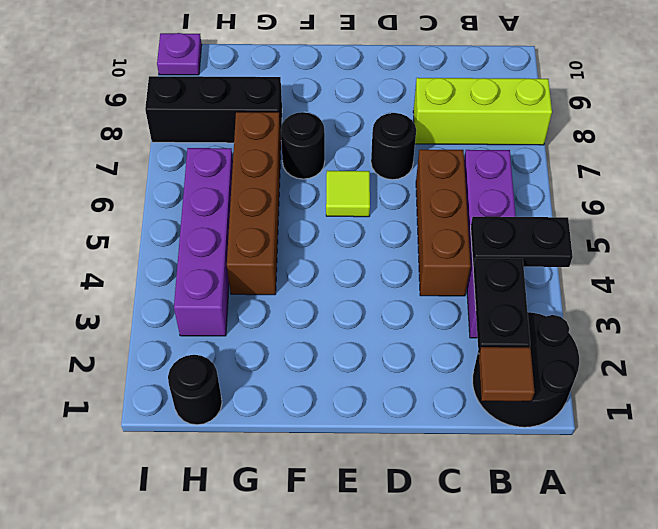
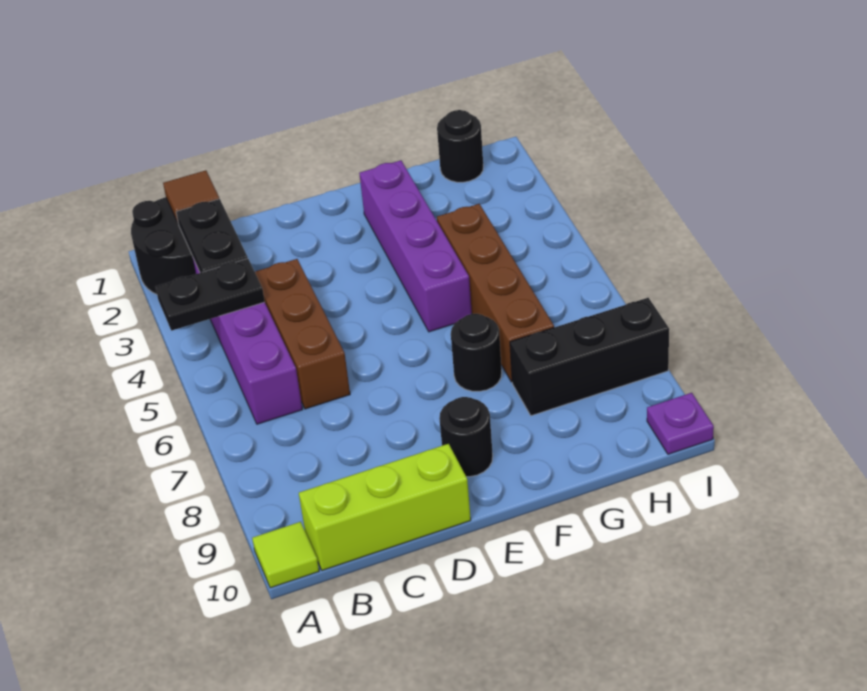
lime 1x3 brick [413,78,552,145] -> lime 1x3 brick moved to [299,444,471,570]
black 1x1 round brick [371,113,416,180] -> black 1x1 round brick moved to [439,397,493,477]
lime 1x1 tile [326,171,370,217] -> lime 1x1 tile moved to [252,522,319,588]
purple 1x4 brick [174,148,233,336] -> purple 1x4 brick moved to [359,160,472,332]

